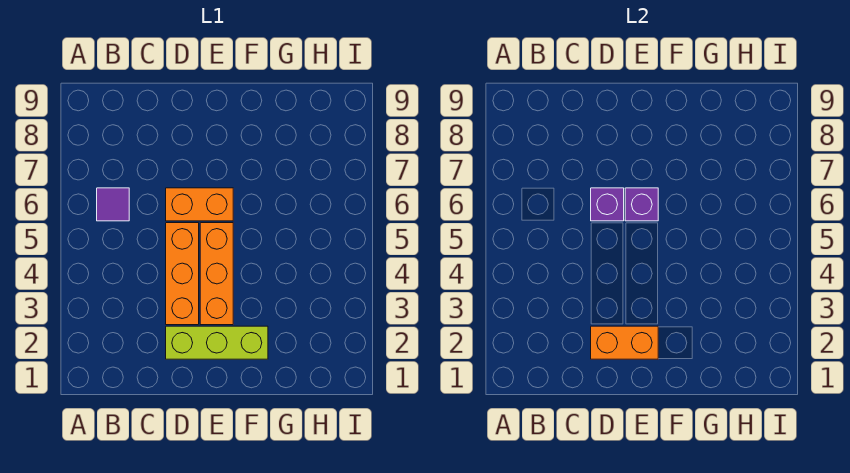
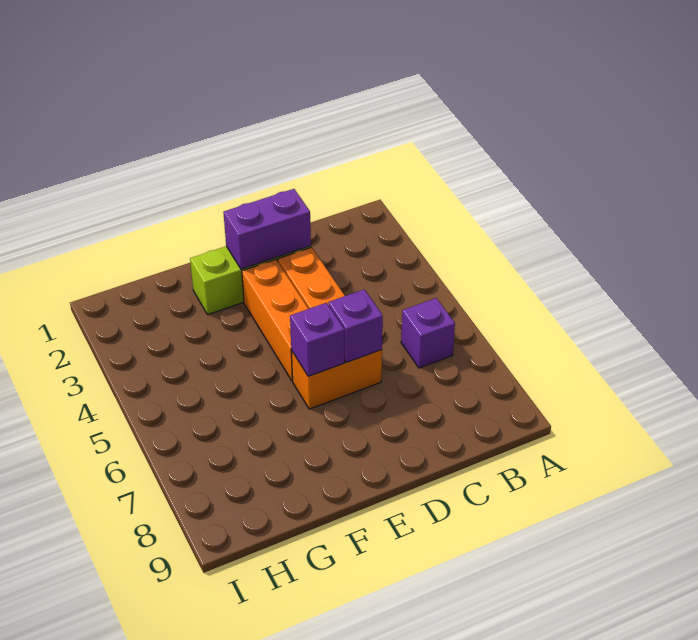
purple 1x1 tile [97,188,129,221] -> purple 1x1 brick [401,298,455,368]
orange 1x2 brick [591,326,658,359] -> purple 1x2 brick [223,189,311,269]

